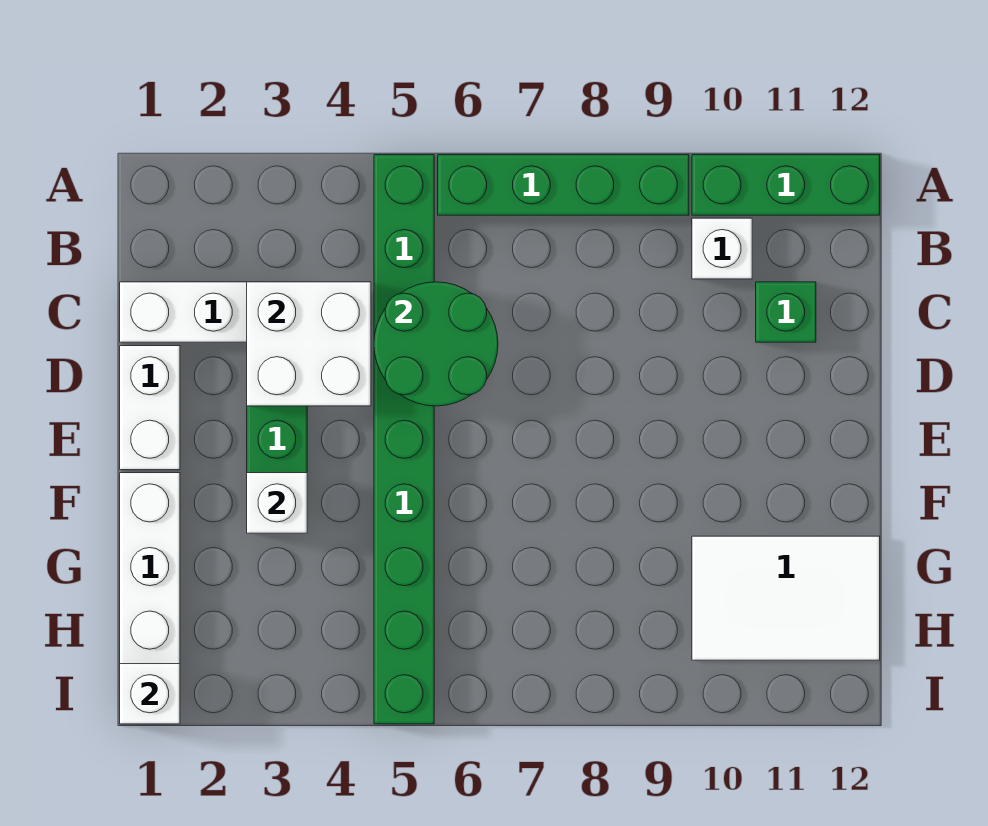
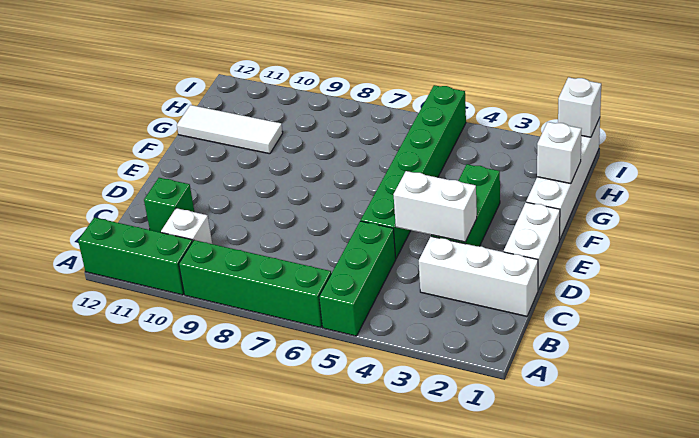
white 2x2 brick [247,282,371,406] -> white 1x2 brick [393,171,477,242]
green 2x2 round brick [374,282,498,406] -> none
white 1x1 brick [247,473,307,533] -> white 1x1 brick moved to [537,122,581,184]
white 2x3 tile [692,536,880,660] -> white 1x3 tile [177,105,283,154]

